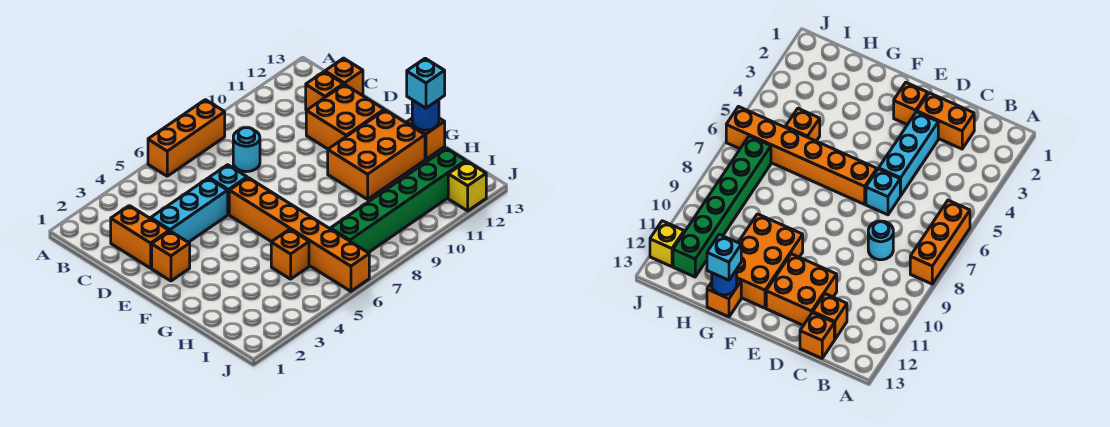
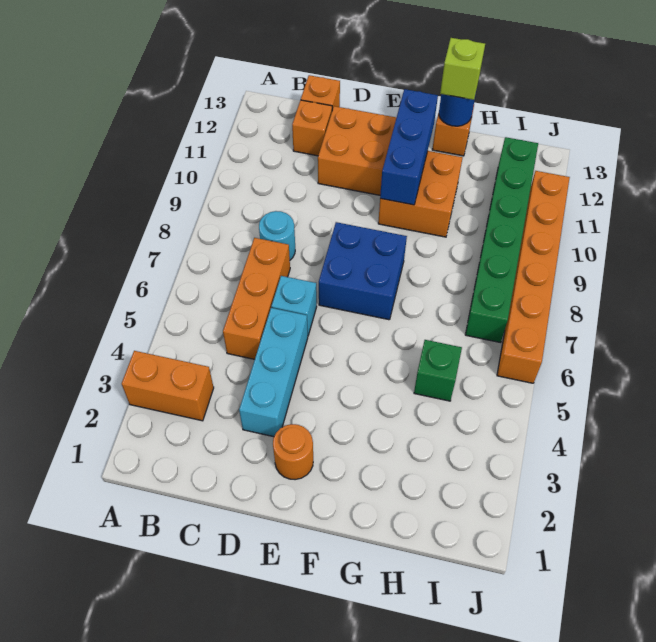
orange 1x3 brick [148,100,225,176] -> orange 1x3 brick moved to [223,238,290,359]
orange 1x2 brick [111,206,169,268] -> orange 1x2 brick moved to [122,351,214,421]
orange 1x1 brick [152,231,190,281] -> orange 1x1 round brick [273,424,313,480]
orange 1x6 brick [229,178,369,291] -> orange 1x6 brick turned to [497,171,570,383]
none -> blue 2x2 brick [319,222,407,320]
orange 2x3 brick [328,110,425,199] -> orange 2x2 brick [378,151,463,237]
none -> blue 1x3 brick [380,89,438,205]
cyan 1x1 brick [407,58,445,108] -> lime 1x1 brick [440,38,485,100]
orange 1x1 brick [271,229,309,279] -> green 1x1 brick [414,340,462,401]
yellow 1x1 brick [448,161,486,211] -> none

